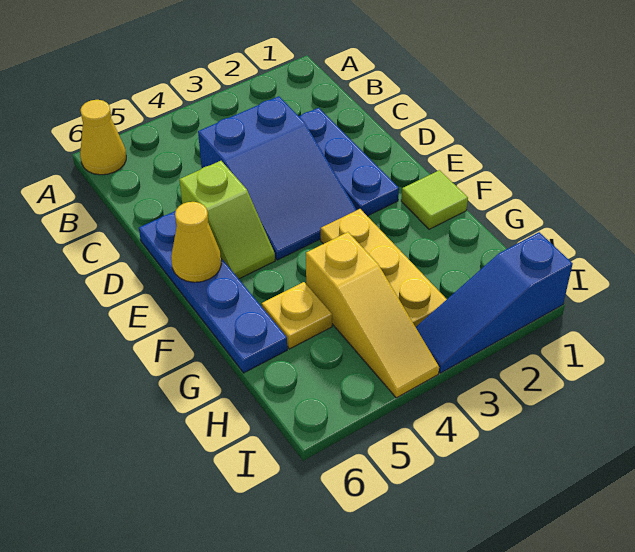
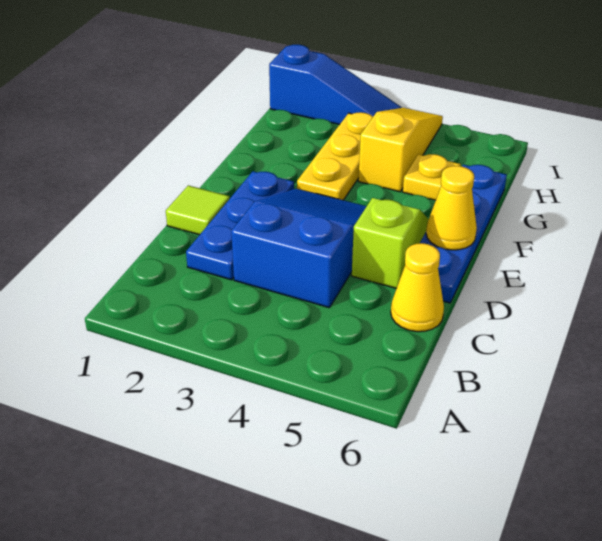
yellow 1x1 cone [80,100,126,175] -> yellow 1x1 cone moved to [391,243,444,332]
lime 1x1 tile [401,170,468,229] -> lime 1x1 tile moved to [166,185,230,235]

